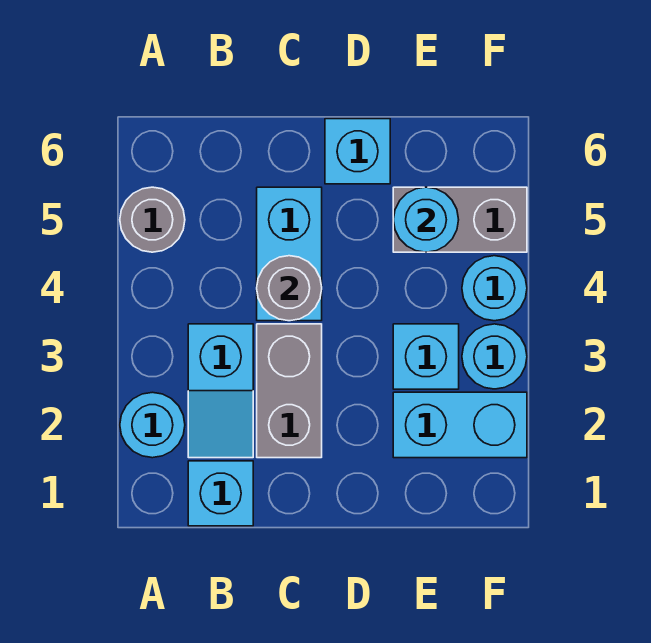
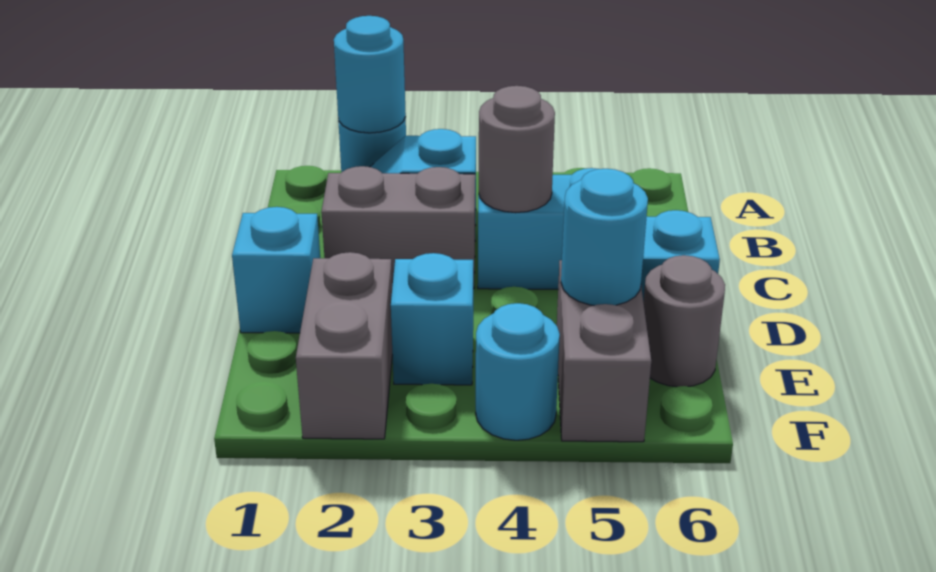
grey 1x1 round brick [120,187,185,252] -> grey 1x1 round brick moved to [643,255,725,387]
cyan 1x1 brick [188,461,253,526] -> cyan 1x1 brick moved to [232,207,320,333]
cyan 1x2 brick [393,392,527,458] -> grey 1x2 brick [296,252,392,439]
cyan 1x1 round brick [462,324,527,389] -> cyan 1x1 round brick moved to [334,16,406,133]

